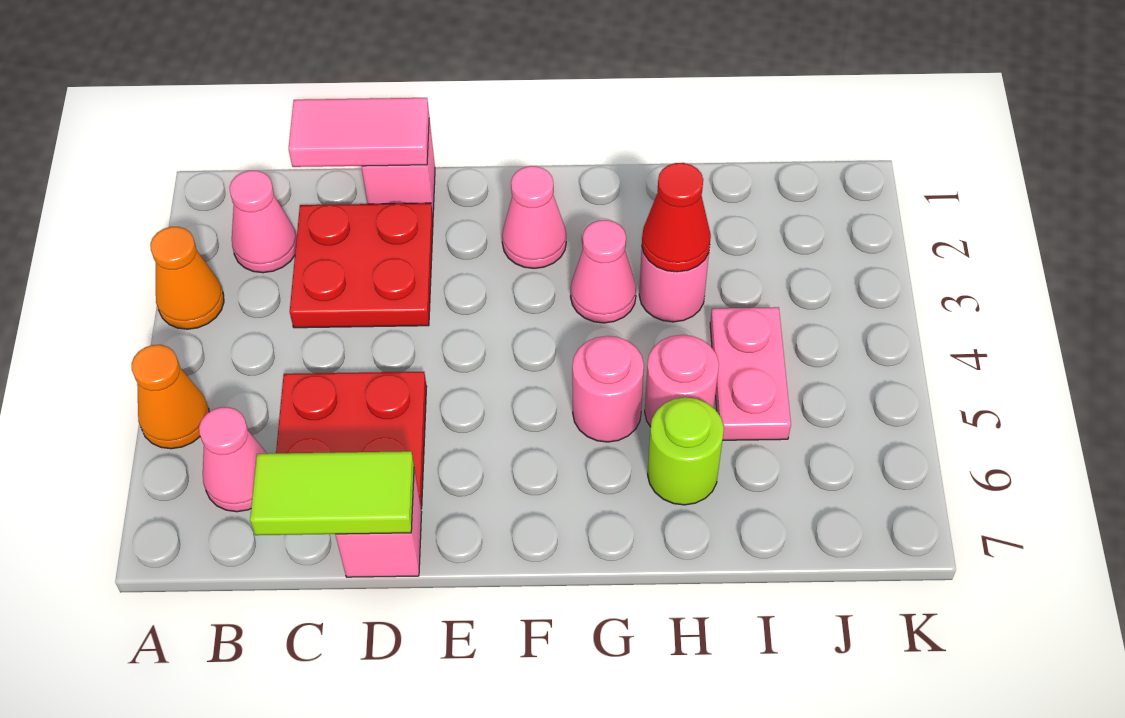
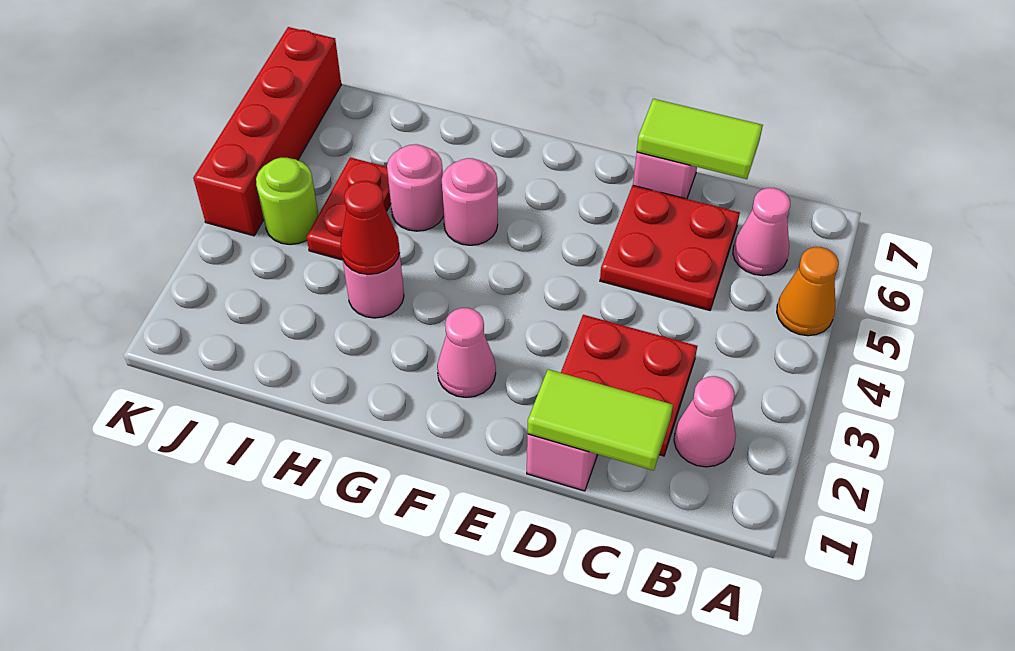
orange 1x1 cone [150,227,224,329] -> none
pink 1x2 tile [289,98,429,167] -> lime 1x2 tile [527,369,673,471]
pink 1x1 cone [571,220,636,323] -> none
lime 1x1 round brick [648,397,724,505] -> lime 1x1 round brick moved to [256,158,318,244]
pink 1x2 plate [710,307,791,440] -> red 1x2 plate [307,157,391,260]
none -> red 1x4 brick [193,27,341,236]

